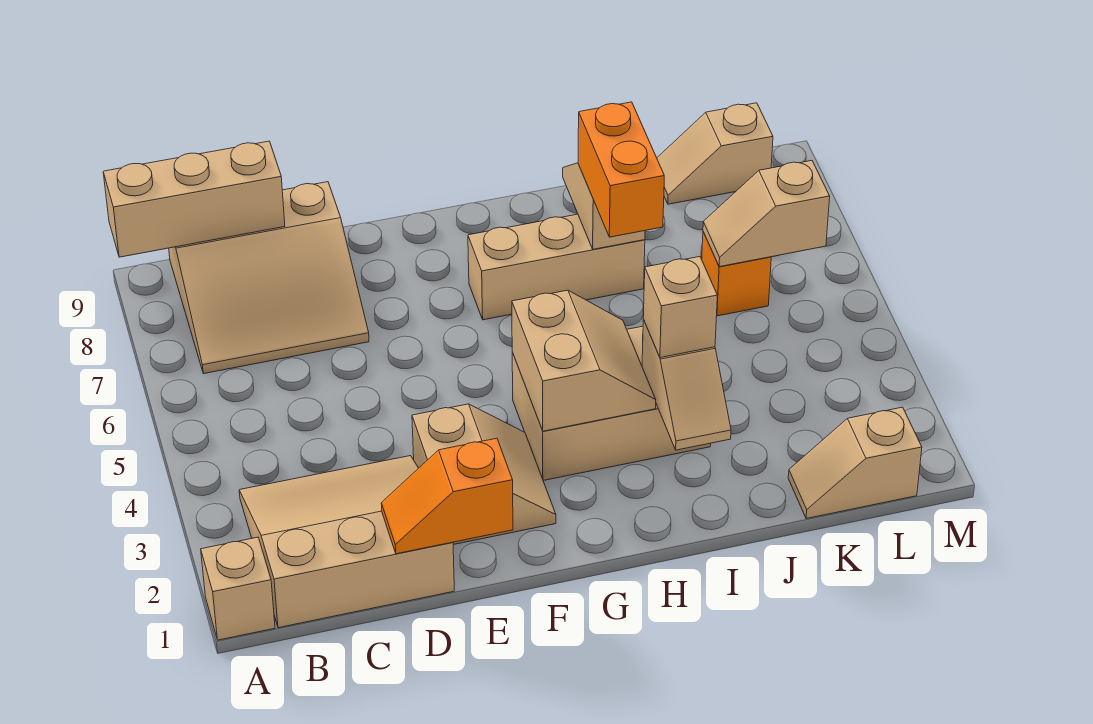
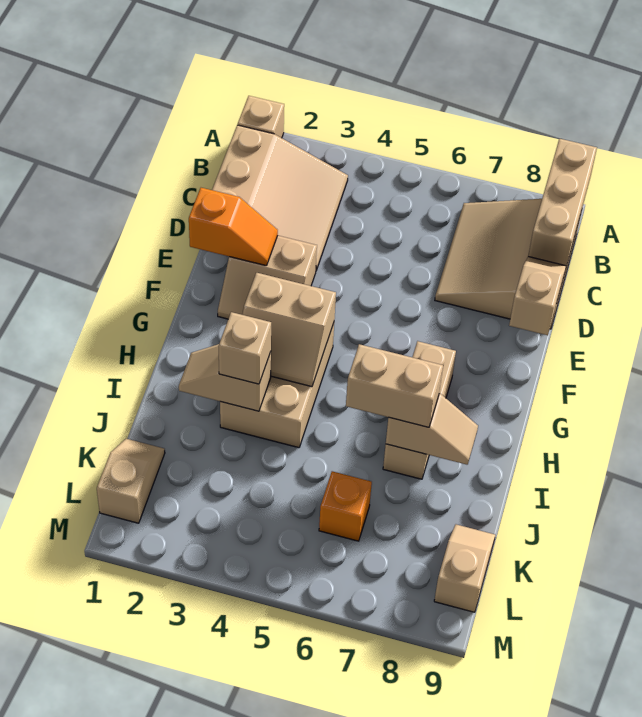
orange 1x2 slope [381,438,513,554] -> orange 1x2 slope turned to [189,188,278,266]
orange 1x2 brick [578,102,664,237] -> tan 1x2 brick [346,344,443,427]
tan 1x2 slope [703,161,830,267] -> tan 1x2 slope moved to [509,257,566,335]

